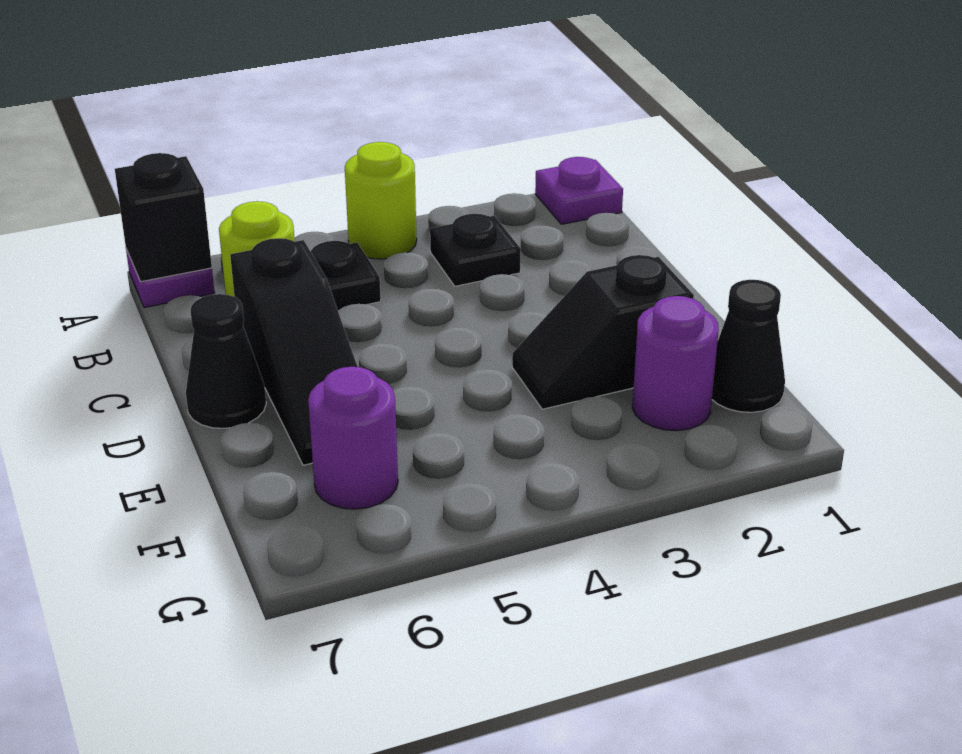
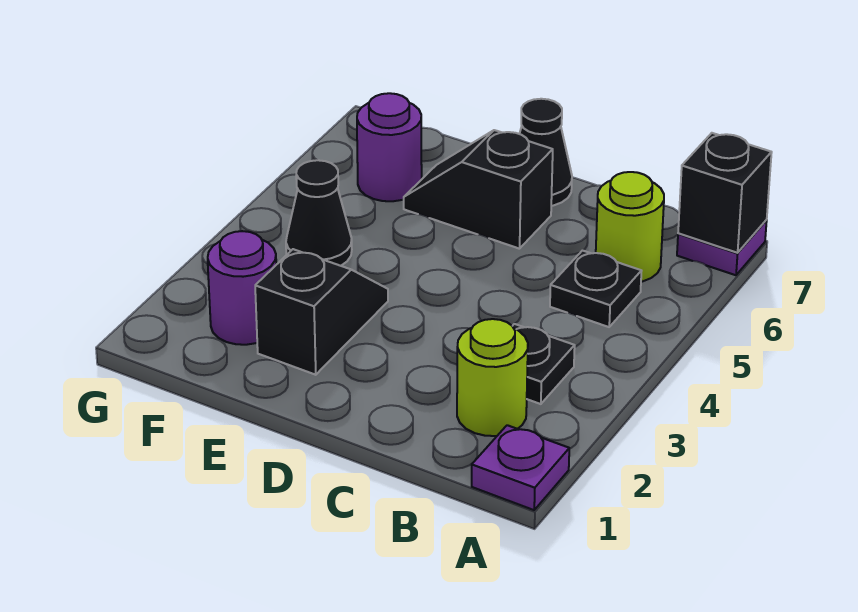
lime 1x1 round brick [345,142,417,259] -> lime 1x1 round brick moved to [457,319,528,436]
black 1x3 slope [230,238,358,465] -> black 1x2 slope [404,130,553,249]
black 1x1 cone [712,280,785,412] -> black 1x1 cone moved to [286,160,352,266]

